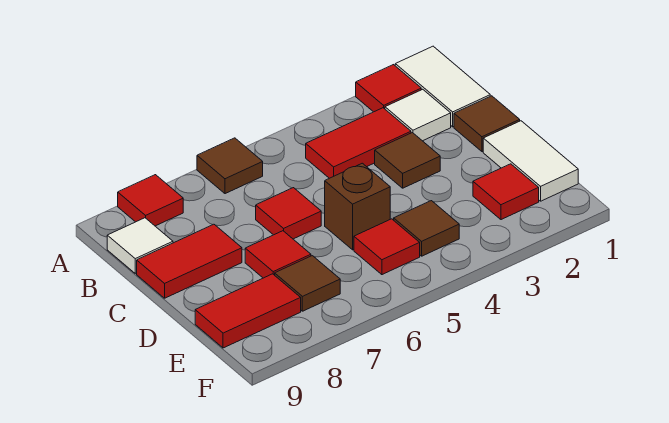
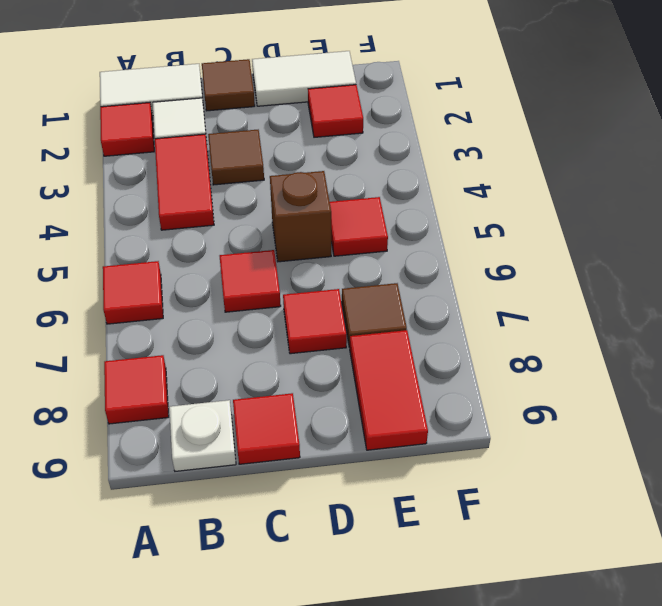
brown 1x1 tile [197,138,263,194] -> red 1x1 tile [103,261,163,324]
white 1x1 tile [107,218,173,273] -> white 1x1 plate [169,400,236,471]
red 1x2 tile [137,224,242,298] -> red 1x1 tile [233,393,300,464]
brown 1x1 tile [394,201,459,256] -> none

